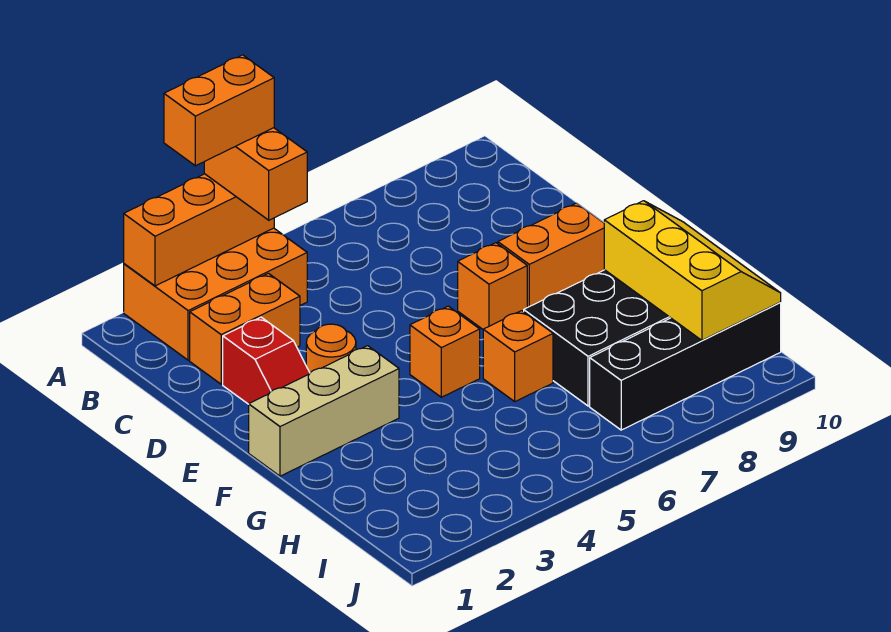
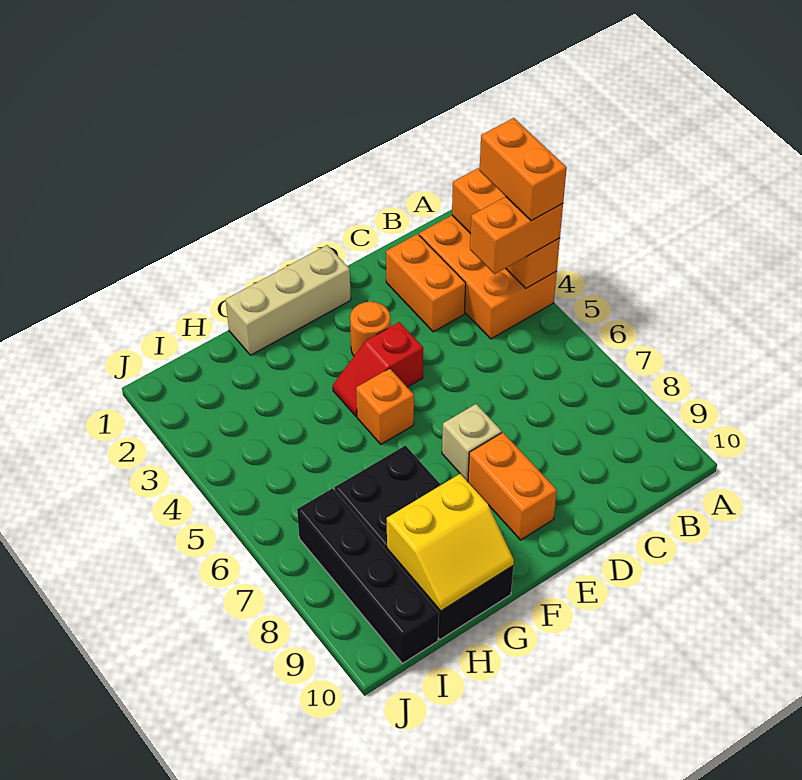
red 1x2 slope [223,317,310,404] -> red 1x2 slope moved to [333,322,423,416]
orange 1x1 brick [458,243,527,329] -> tan 1x1 brick [442,404,502,481]
tan 1x3 brick [249,346,399,476] -> tan 1x3 brick turned to [226,245,351,355]
orange 1x1 brick [483,311,553,401] -> none
yellow 2x3 slope [604,201,781,340] -> yellow 2x2 slope [387,474,514,611]

